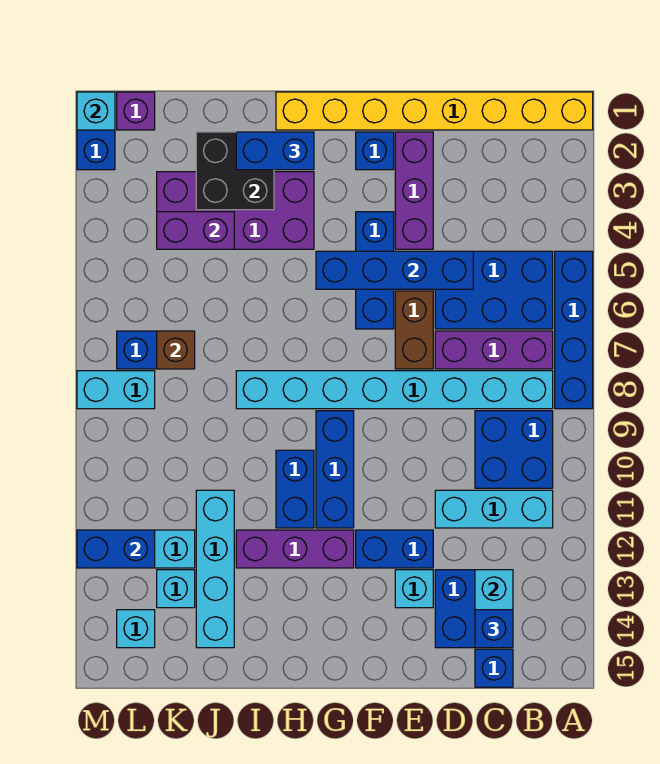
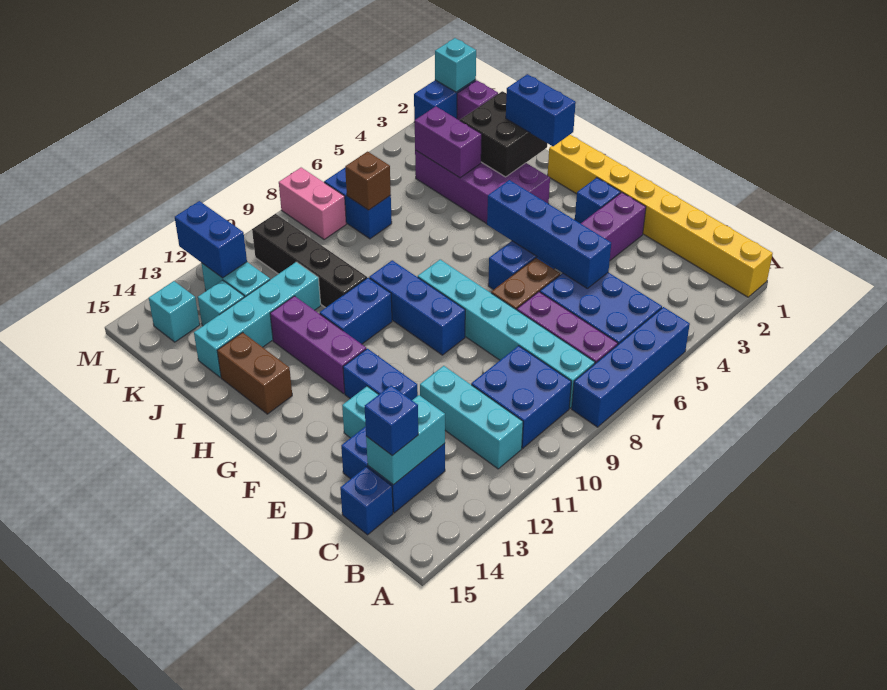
cyan 1x8 brick [236,371,553,409] -> cyan 1x6 brick [418,260,595,408]
blue 1x3 brick [316,411,354,528] -> blue 1x3 brick turned to [369,260,465,355]
none -> brown 1x2 brick [217,332,292,414]
none -> black 1x4 brick [252,214,367,308]
cyan 1x2 brick [77,371,155,409] -> pink 1x2 brick [279,168,346,240]

